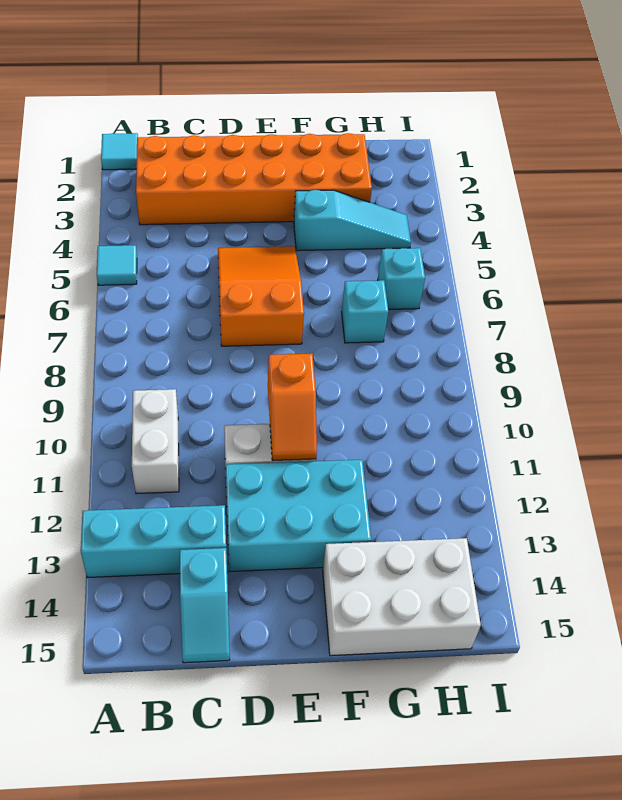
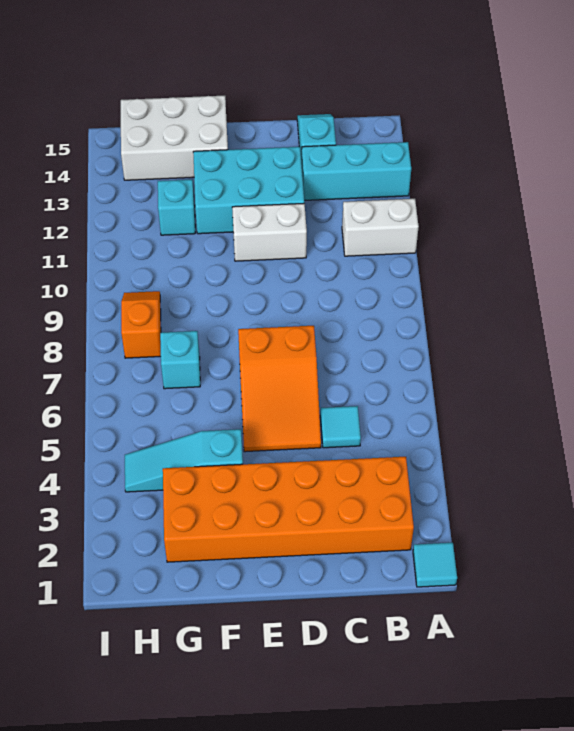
cyan 1x1 tile [97,245,137,285] -> cyan 1x1 tile moved to [320,406,361,448]
white 1x2 brick [132,389,179,494] -> white 1x2 brick turned to [342,199,419,256]
orange 1x2 slope [268,353,317,461] -> orange 1x2 slope moved to [121,291,161,358]
cyan 1x1 brick [378,248,425,310] -> cyan 1x1 brick moved to [158,180,195,235]

